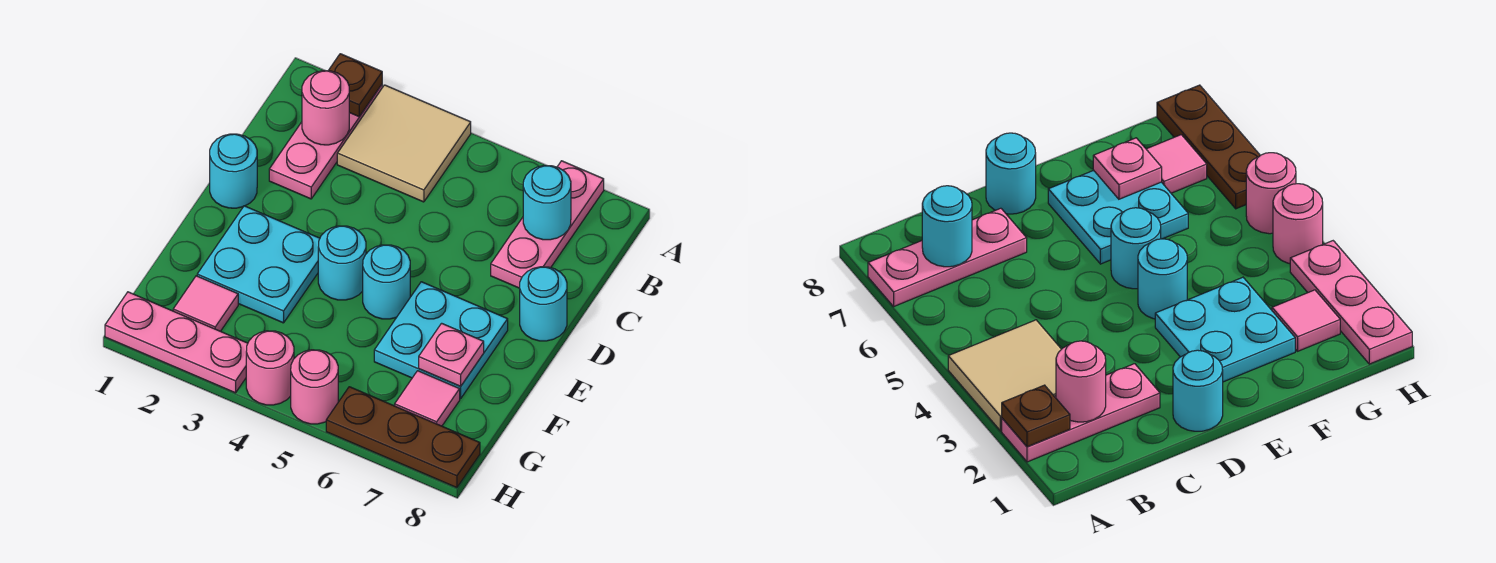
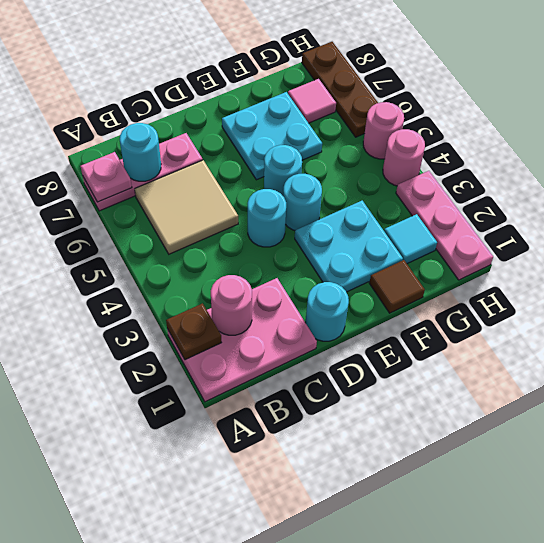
pink 1x3 plate [269,85,382,199] -> pink 2x3 plate [167,278,317,402]
tan 2x2 tile [337,85,471,202] -> tan 2x2 tile moved to [135,160,238,254]
cyan 1x1 round brick [520,267,567,341] -> cyan 1x1 round brick moved to [248,189,286,247]
none -> brown 1x1 tile [369,260,425,313]
pink 1x1 plate [419,323,484,386] -> pink 1x1 plate moved to [81,152,132,202]
pink 1x1 tile [173,276,238,331] -> cyan 1x1 tile [384,214,437,264]

